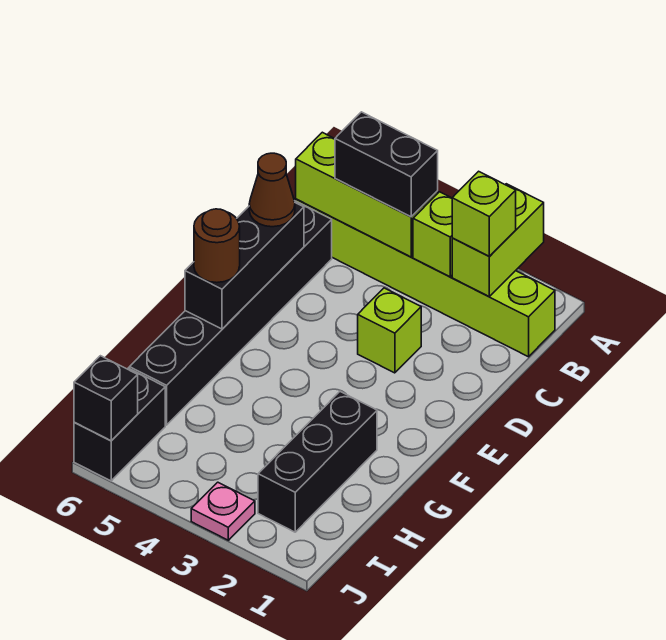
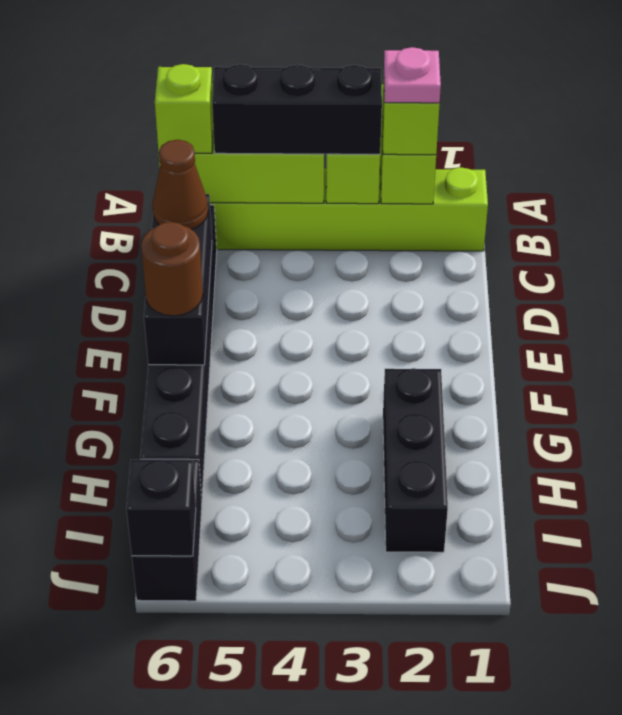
black 1x2 brick [335,112,438,217] -> black 1x3 brick [212,64,382,154]
lime 1x1 brick [358,288,421,373] -> lime 1x1 brick moved to [155,64,213,153]
pink 1x1 plate [191,482,255,540] -> pink 1x1 plate moved to [384,47,441,103]

